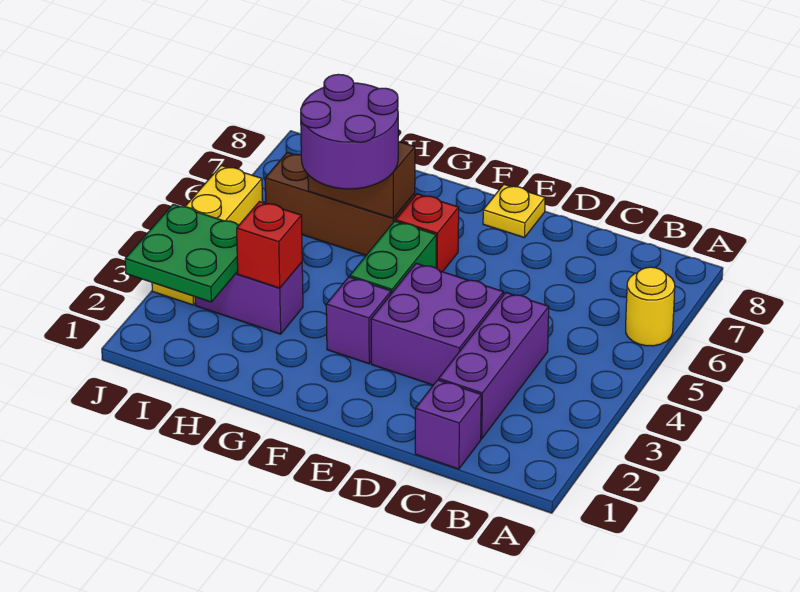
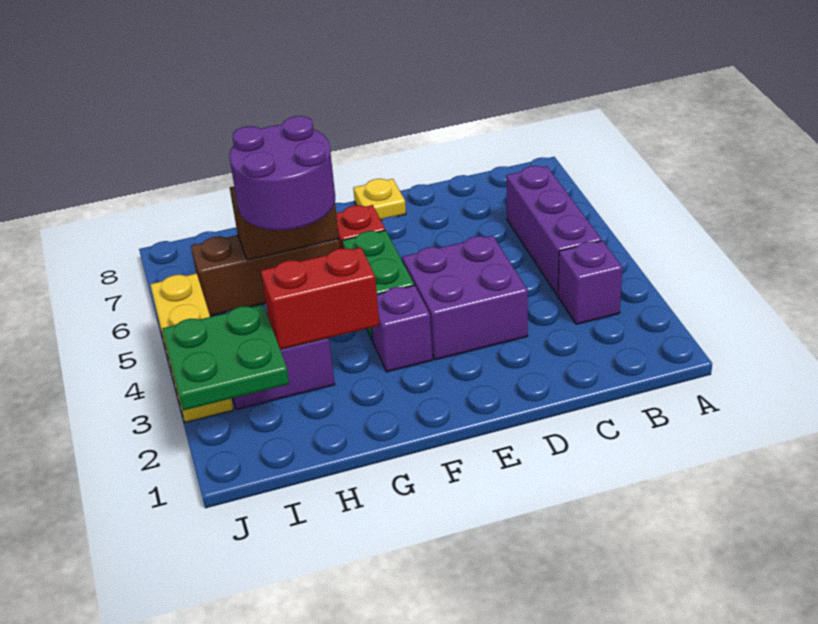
yellow 1x1 round brick [626,267,675,346] -> none
purple 1x1 brick [415,380,481,469] -> purple 1x1 brick moved to [558,241,622,324]
purple 1x3 brick [439,293,549,439] -> purple 1x3 brick moved to [506,166,602,296]
red 1x1 brick [237,202,302,288] -> red 1x2 brick [261,247,380,350]

